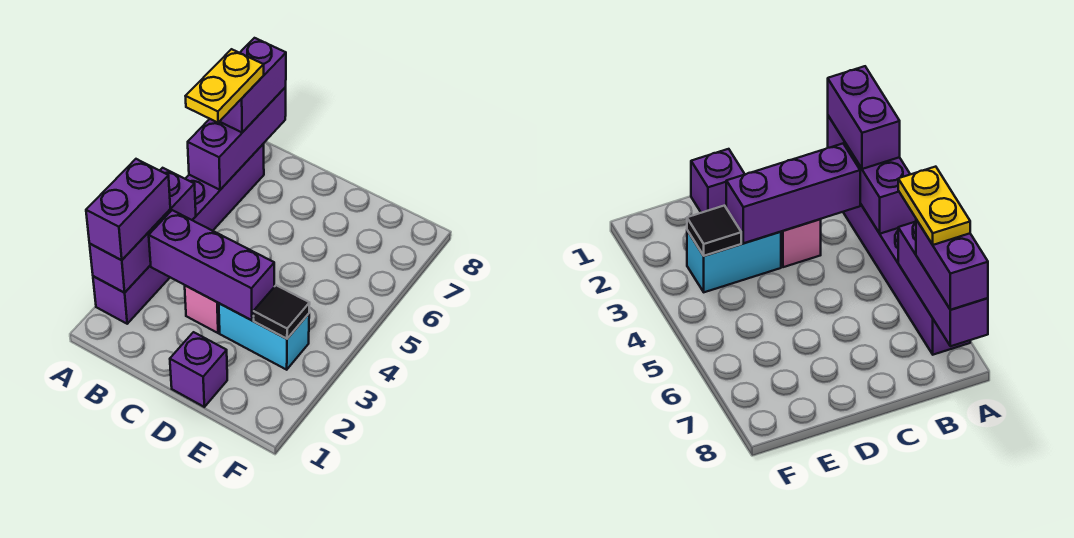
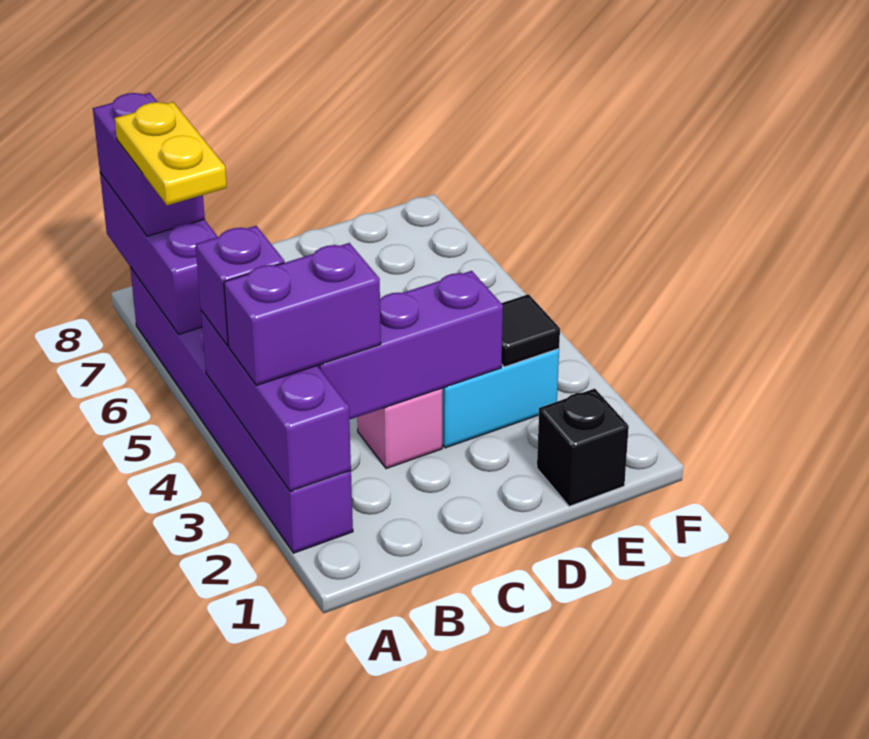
purple 1x2 brick [86,159,170,260] -> purple 1x2 brick turned to [224,243,381,385]
purple 1x1 brick [170,332,227,407] -> purple 1x1 brick moved to [195,226,284,346]
none -> black 1x1 brick [537,389,629,506]

